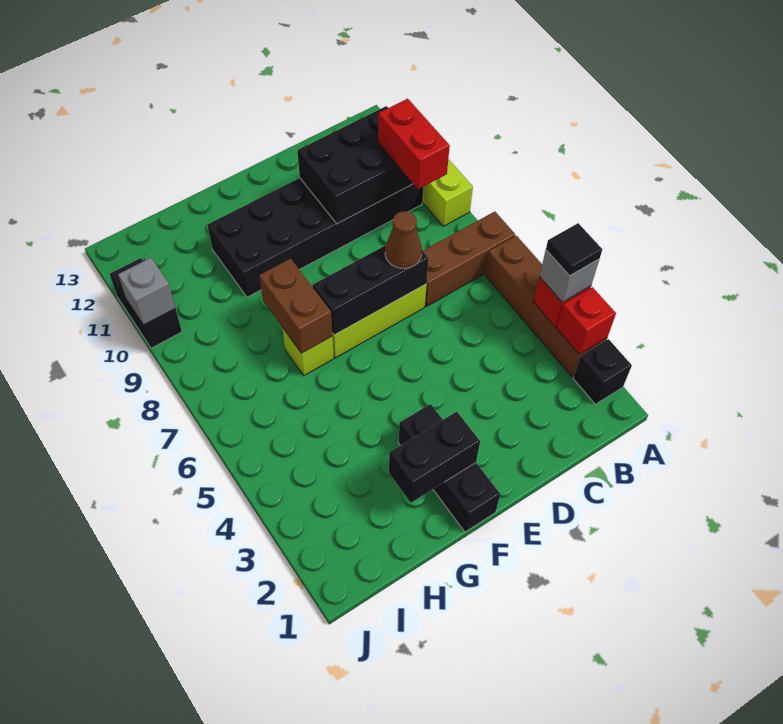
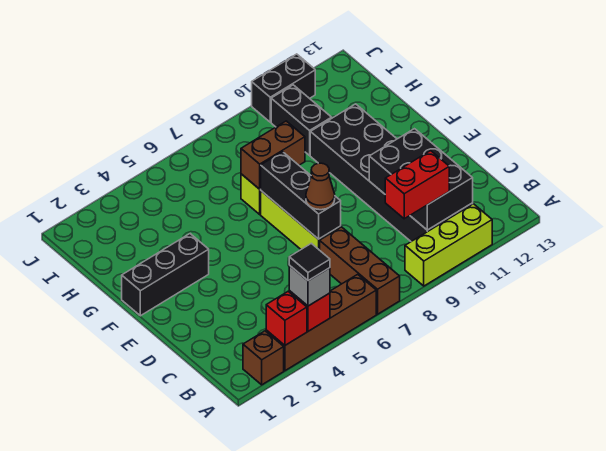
black 1x1 brick [573,339,632,404] -> brown 1x1 brick [243,331,284,385]
black 1x2 brick [389,412,480,503] -> black 1x2 brick moved to [271,85,332,155]
grey 1x1 brick [118,258,175,325] -> none

